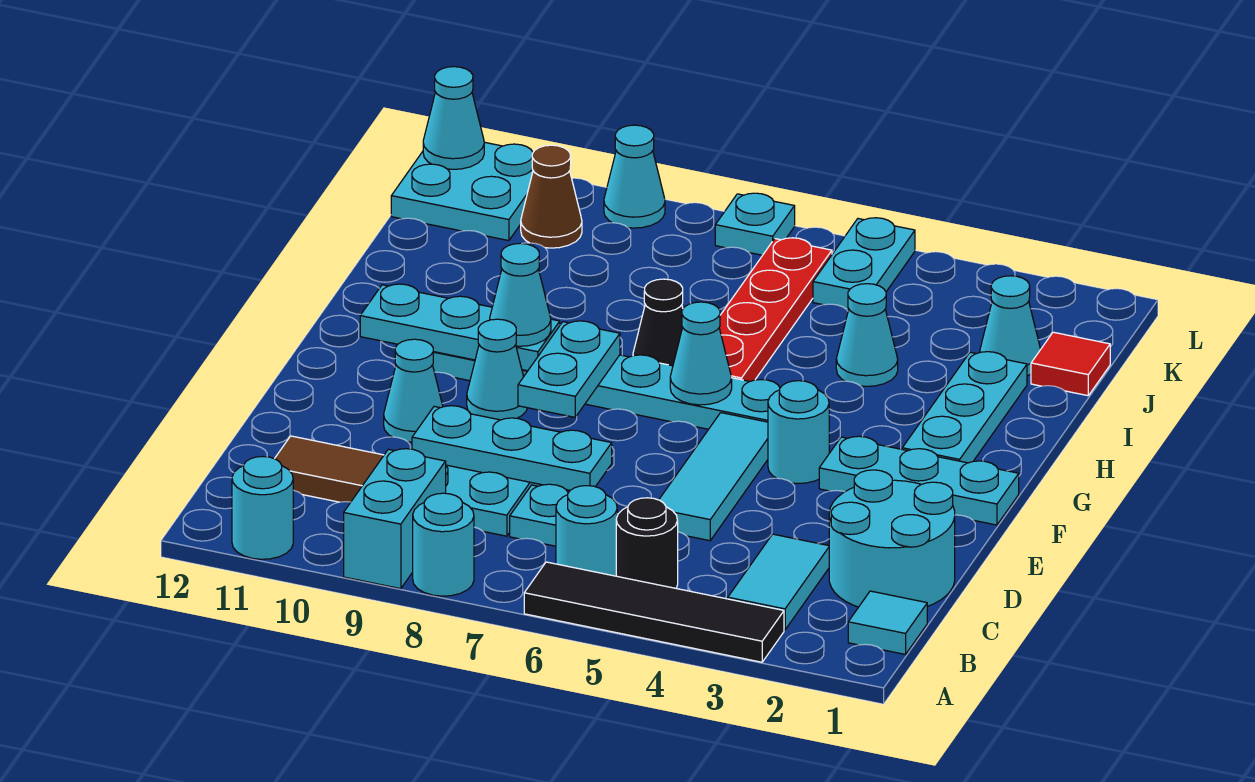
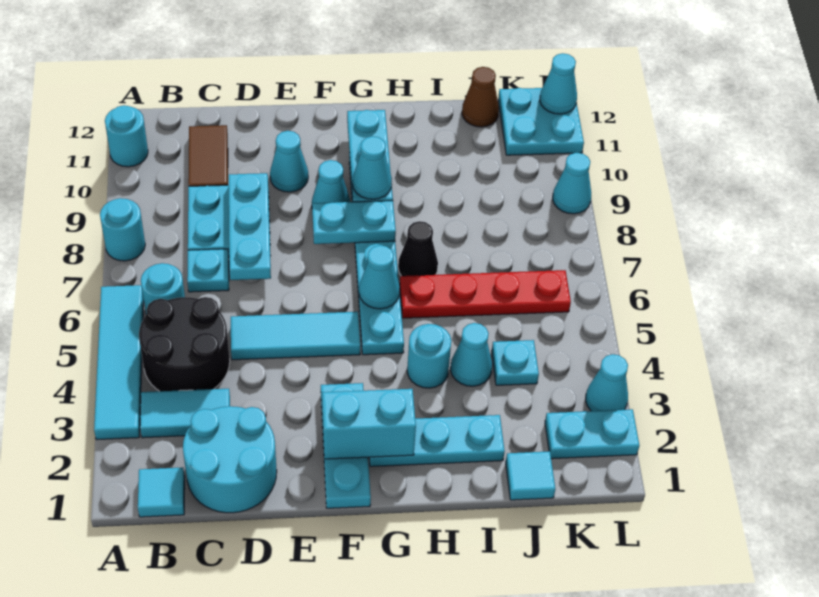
black 1x4 tile [524,562,784,662] -> cyan 1x4 tile [94,285,144,440]
cyan 1x2 brick [344,449,446,589] -> cyan 1x2 brick moved to [322,389,416,459]
black 1x1 round brick [616,498,678,588] -> black 2x2 round brick [139,297,230,391]
cyan 1x1 round brick [768,381,829,484] -> cyan 1x1 round brick moved to [407,324,451,388]
red 1x1 tile [1031,332,1110,396] -> cyan 1x1 tile [506,451,555,500]
cyan 1x1 cone [980,276,1041,376] -> cyan 1x1 cone moved to [586,354,628,411]
cyan 1x2 plate [813,218,915,310] -> cyan 1x2 plate moved to [545,409,639,459]
brown 1x1 cone [521,145,582,248] -> brown 1x1 cone moved to [462,67,499,127]
cyan 1x1 plate [715,193,795,255] -> cyan 1x1 plate moved to [492,340,539,385]

